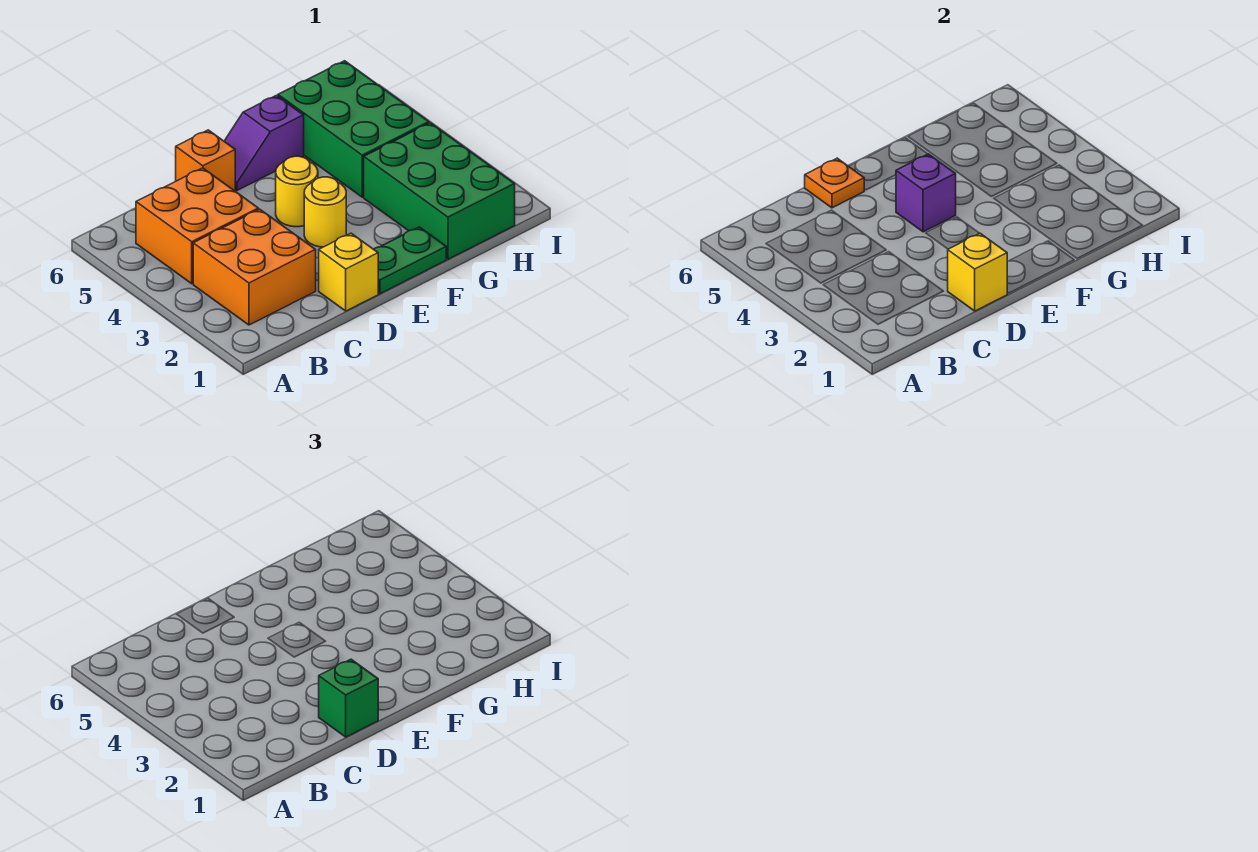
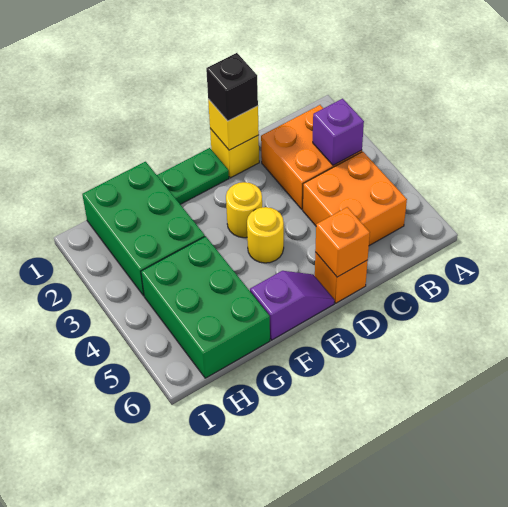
green 1x1 brick [319,659,378,737] -> black 1x1 brick [206,53,258,121]
orange 1x1 plate [805,158,864,208] -> orange 1x1 brick [315,207,370,277]
purple 1x1 brick [896,154,956,232] -> purple 1x1 brick moved to [313,99,364,165]

